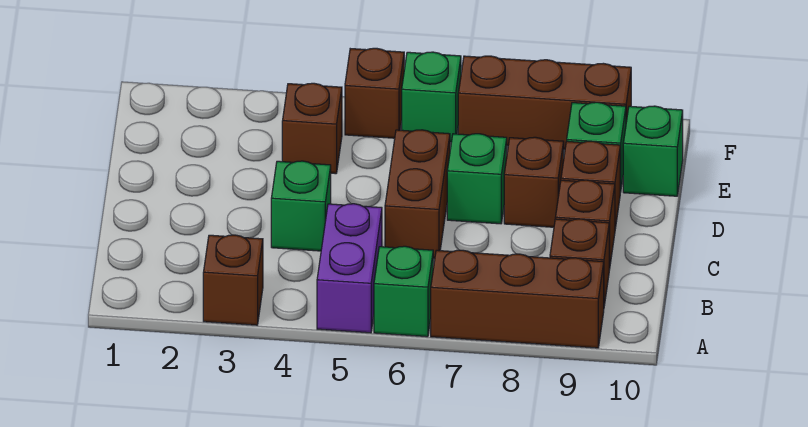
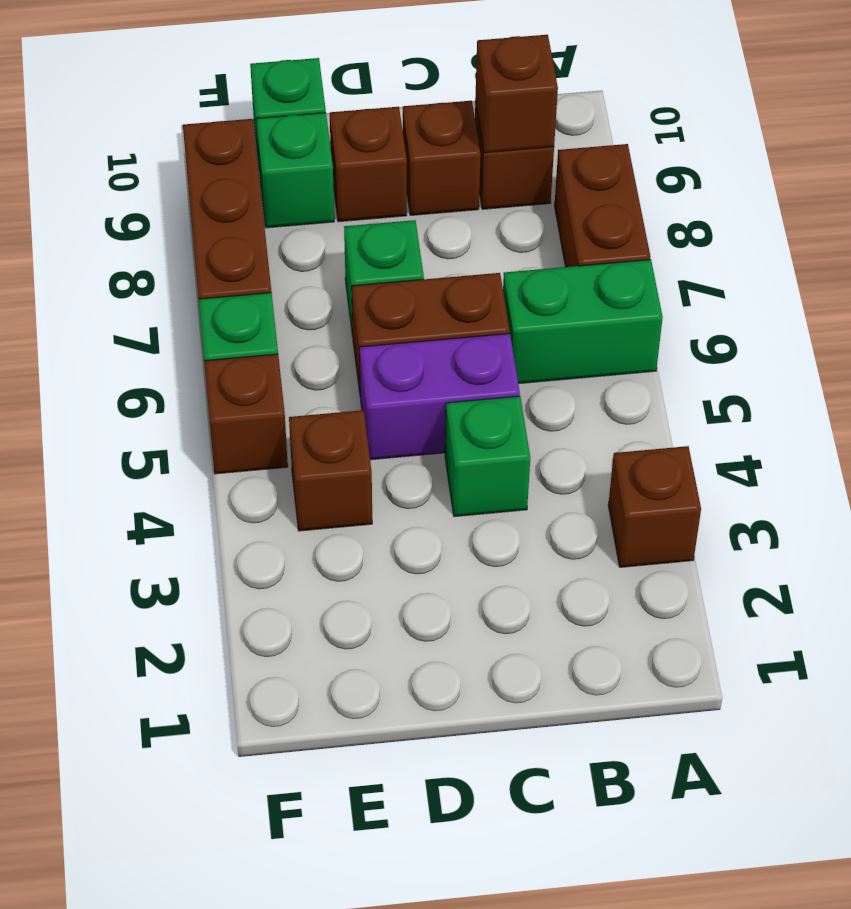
purple 1x2 brick [317,204,382,333] -> purple 1x2 brick moved to [360,334,520,460]
green 1x1 brick [374,246,433,337] -> green 1x2 brick [503,260,663,384]
brown 1x3 brick [431,250,604,348] -> brown 1x2 brick [554,144,650,267]
brown 1x1 brick [504,137,564,227] -> brown 1x1 brick moved to [475,35,558,153]

